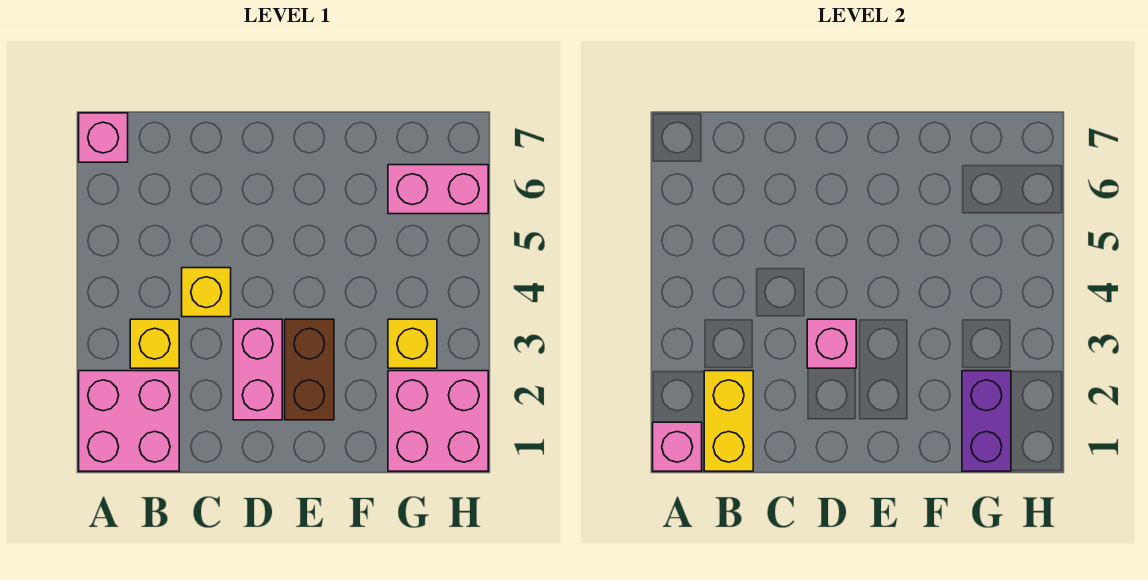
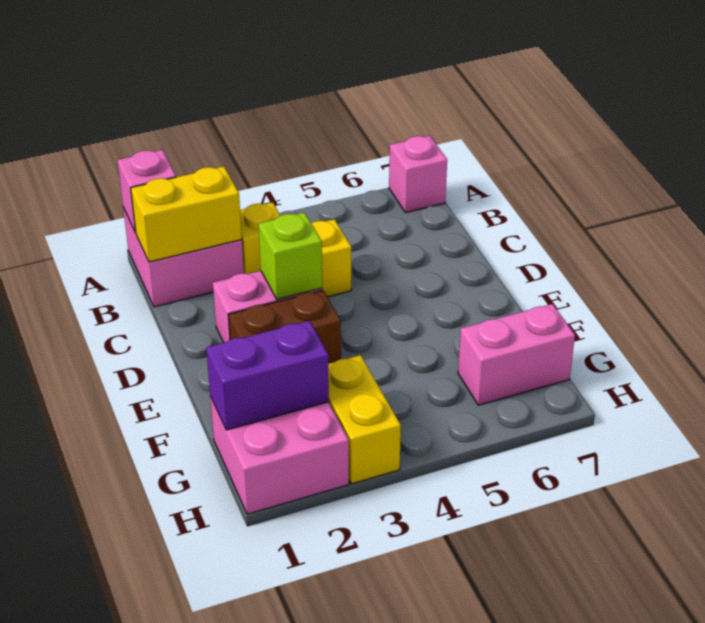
pink 1x1 brick [807,319,856,368] -> lime 1x1 brick [258,212,322,299]
yellow 1x1 brick [388,319,437,368] -> yellow 1x2 brick [328,355,401,484]
pink 1x2 brick [388,165,488,214] -> pink 1x2 brick turned to [458,304,575,405]

